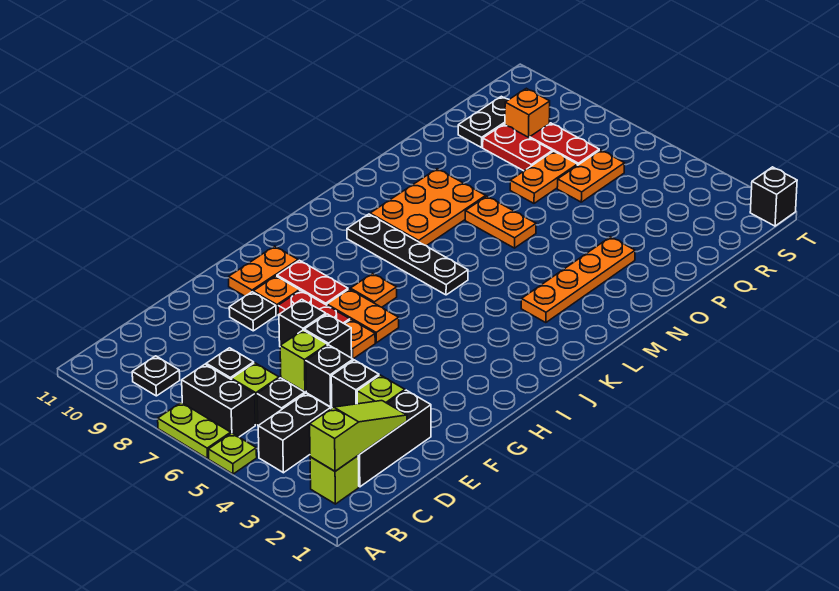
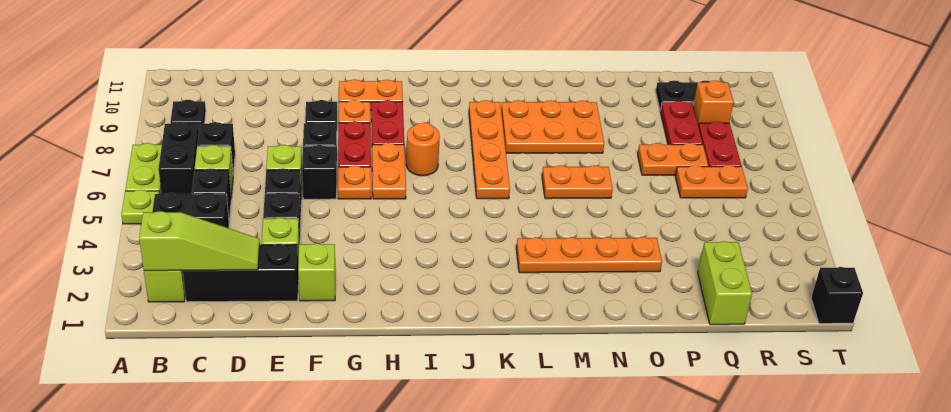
none -> lime 1x1 brick [298,243,335,301]
orange 1x1 plate [350,273,397,307] -> orange 1x1 round brick [406,122,440,176]
black 1x4 plate [347,214,468,295] -> orange 1x4 plate [469,100,510,199]
orange 1x2 plate [465,196,536,248] -> orange 1x2 plate turned to [542,165,613,199]
none -> lime 1x2 brick [698,241,752,325]

